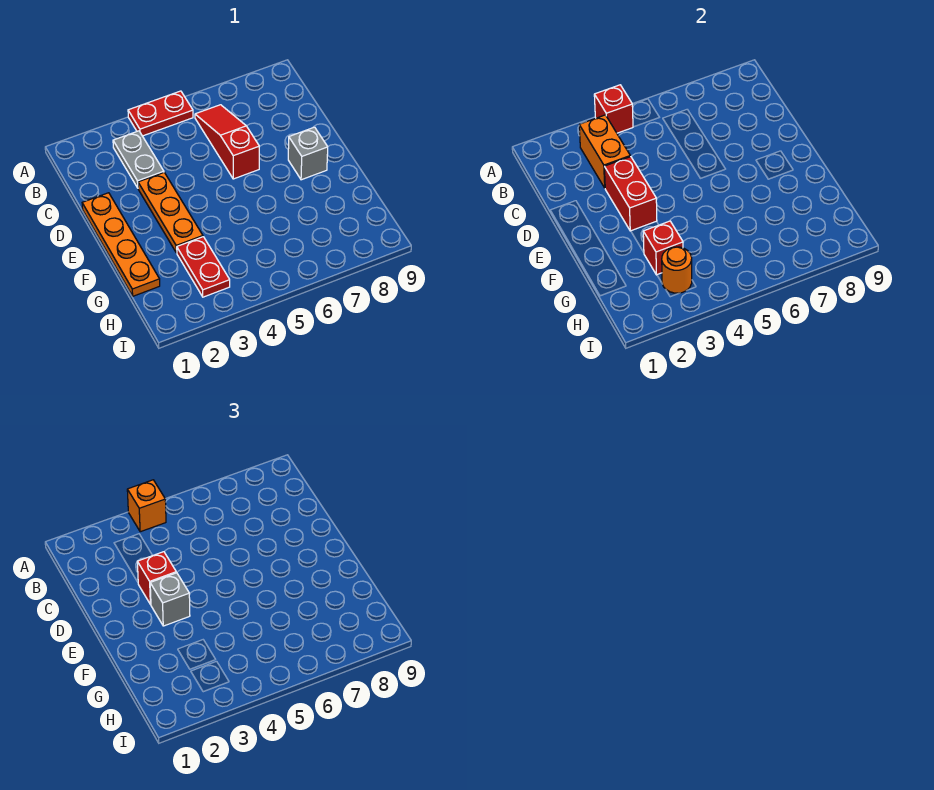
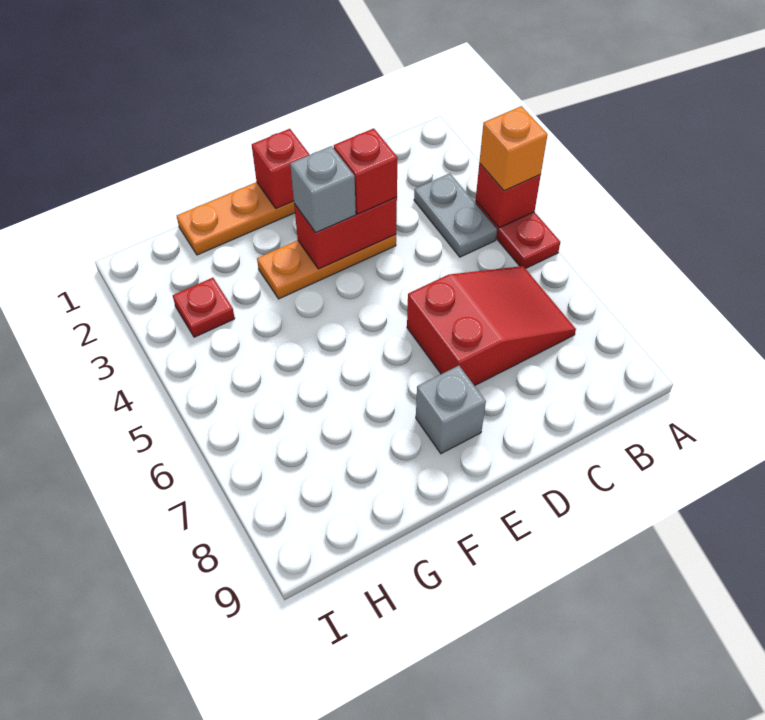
grey 1x2 plate [113,131,164,188] -> grey 1x2 plate turned to [414,173,497,257]
orange 1x2 brick [579,115,630,188] -> none
red 1x3 slope [195,105,259,179] -> red 2x3 slope [407,266,576,386]
red 1x2 plate [177,237,230,297] -> red 1x1 plate [173,278,235,337]
red 1x1 brick [643,221,683,275] -> red 1x1 brick moved to [252,129,310,209]
orange 1x1 round brick [662,247,692,293] -> none

